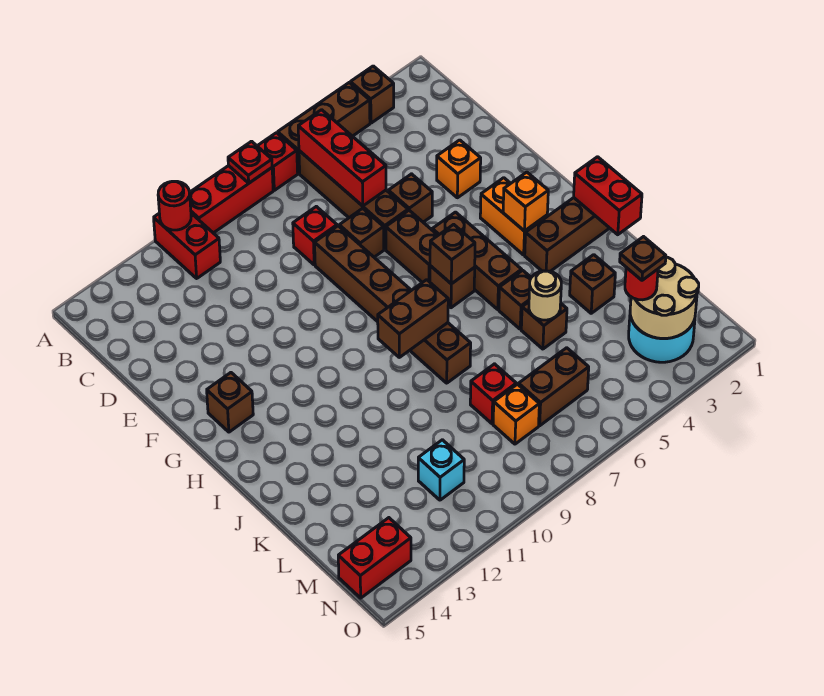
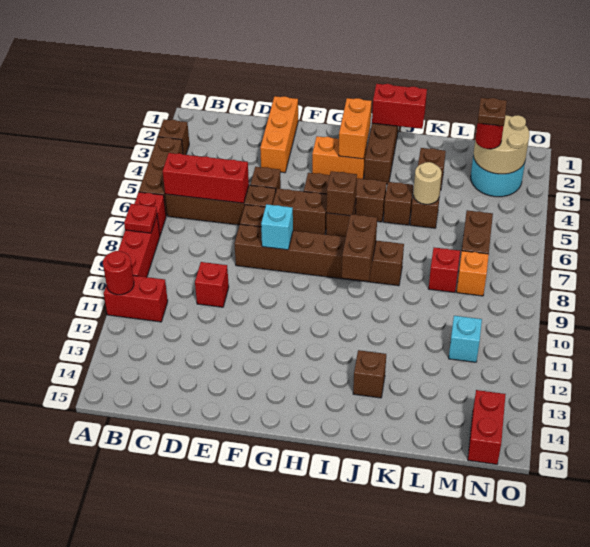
red 1x1 brick [293,206,337,265] -> red 1x1 brick moved to [195,262,229,307]
orange 1x1 brick [437,140,481,198] -> orange 1x3 brick [260,96,298,173]
none -> cyan 1x1 brick [261,204,293,250]
brown 1x1 brick [207,373,253,432] -> brown 1x1 brick moved to [353,350,386,398]
orange 1x1 brick [503,172,548,231] -> orange 1x2 brick [339,98,372,159]

